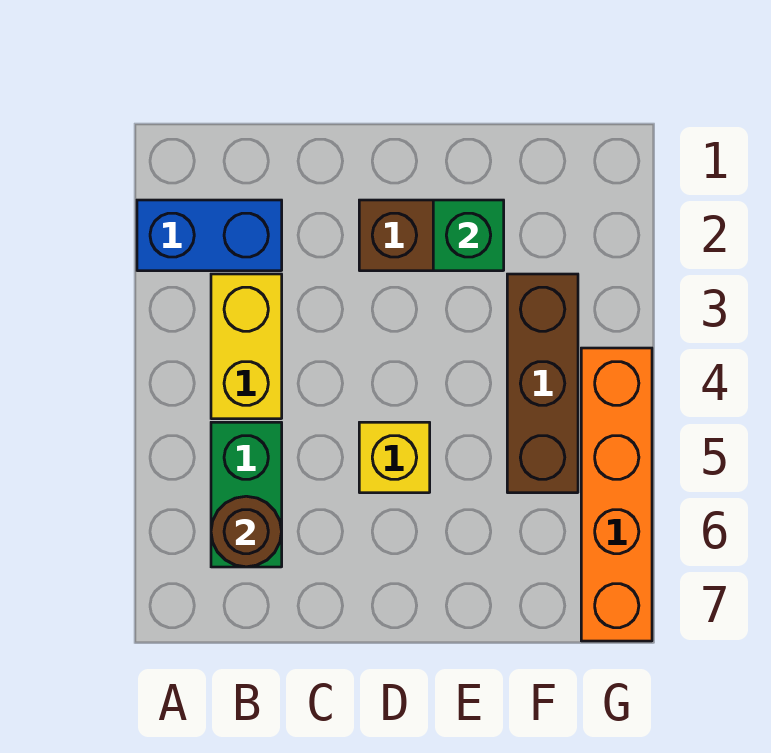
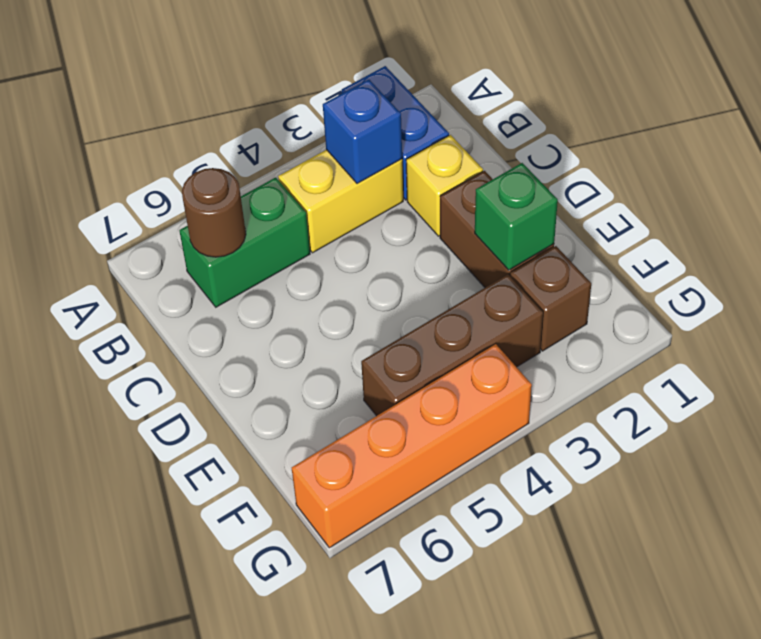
none -> blue 1x1 brick [323,79,402,184]
yellow 1x1 brick [359,422,430,493] -> yellow 1x1 brick moved to [406,135,483,236]
none -> brown 1x1 brick [510,246,591,351]

